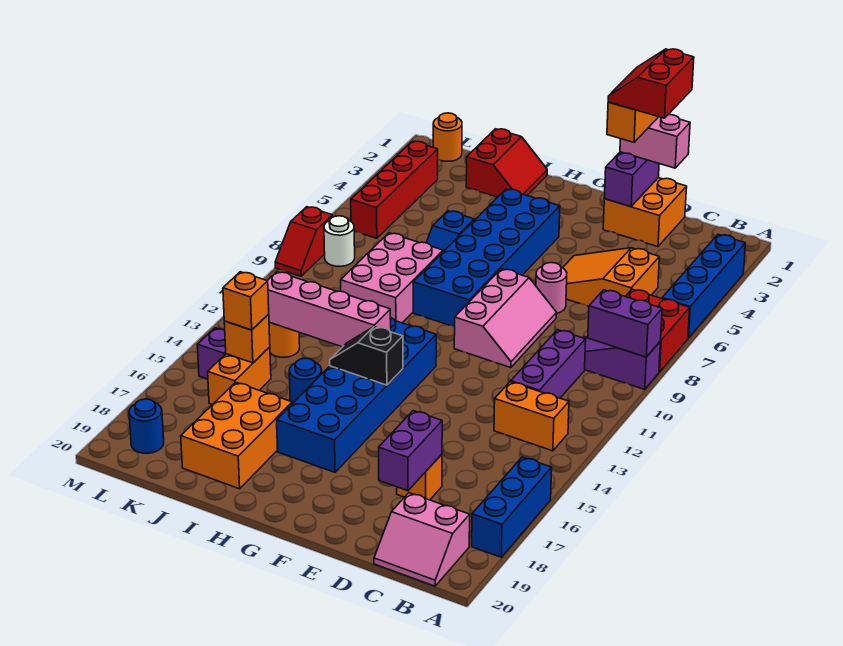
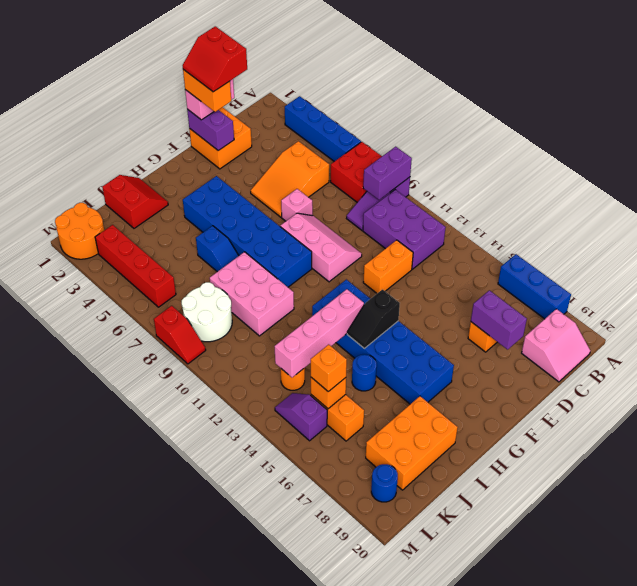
orange 1x2 brick [494,382,569,451] -> orange 1x2 brick moved to [363,240,413,293]
purple 1x3 brick [511,330,586,398] -> purple 2x3 brick [363,190,446,269]
pink 1x1 round brick [536,262,567,313] -> pink 1x1 brick [281,189,313,221]
orange 2x3 brick [181,382,292,489] -> orange 2x3 brick turned to [366,396,458,490]
orange 1x1 round brick [433,113,462,161] -> orange 2x2 round brick [55,203,104,259]
white 1x1 round brick [324,216,355,266] -> white 2x2 round brick [182,282,232,342]

